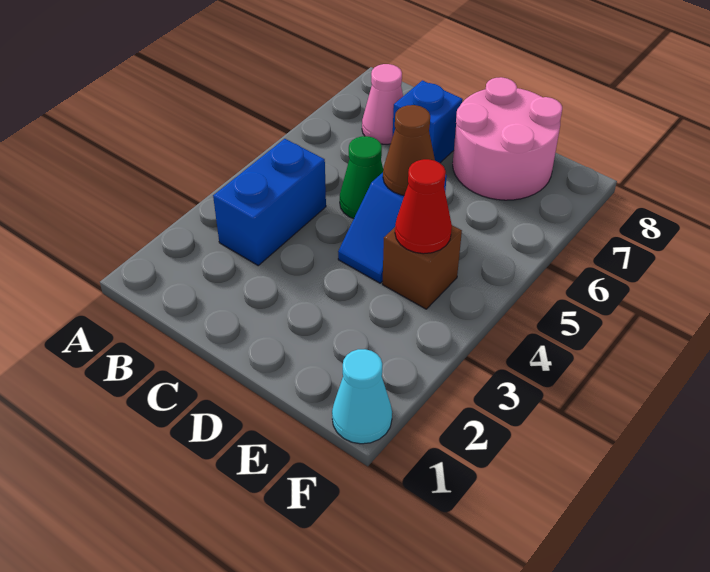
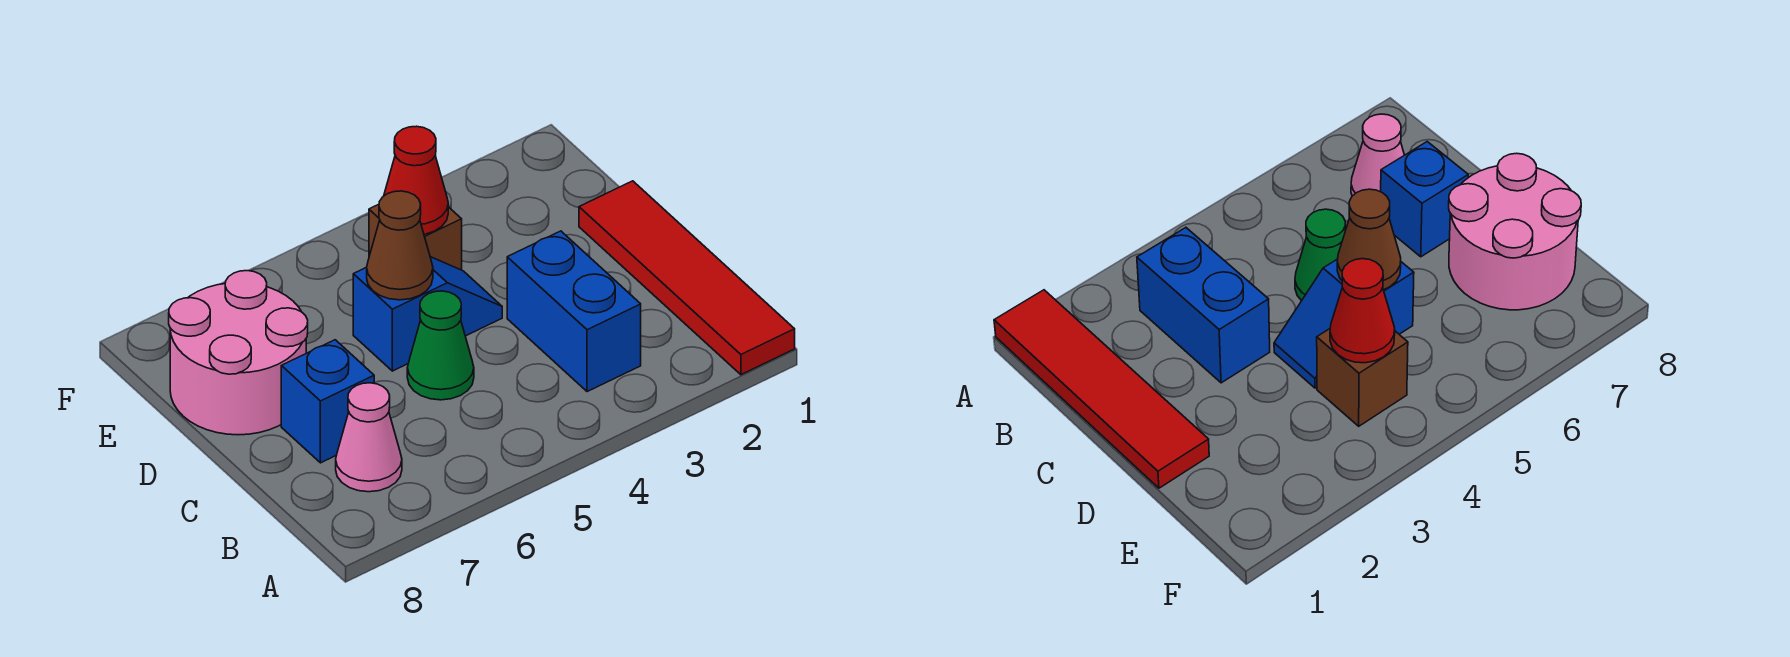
none -> red 1x4 tile [579,181,795,375]
blue 1x2 brick [213,139,326,265] -> blue 1x2 brick turned to [507,231,641,392]
cyan 1x1 cone [332,349,392,444] -> none

